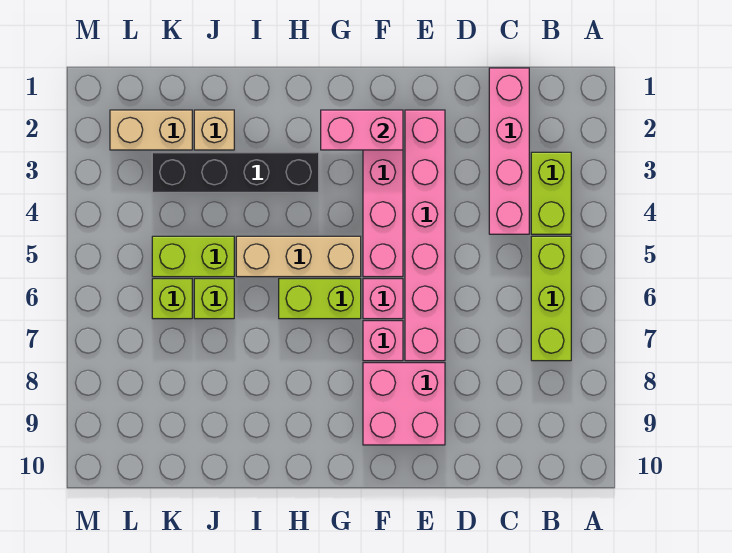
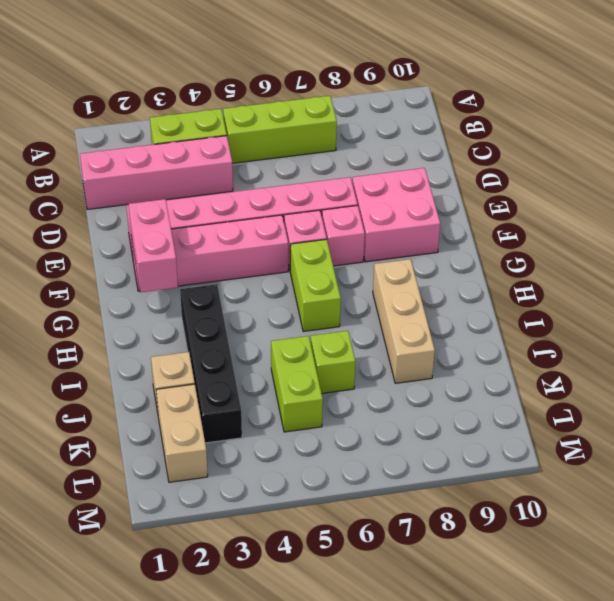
tan 1x3 brick [236,236,361,277] -> tan 1x3 brick moved to [373,259,435,383]
lime 1x1 brick [152,279,192,319] -> none

